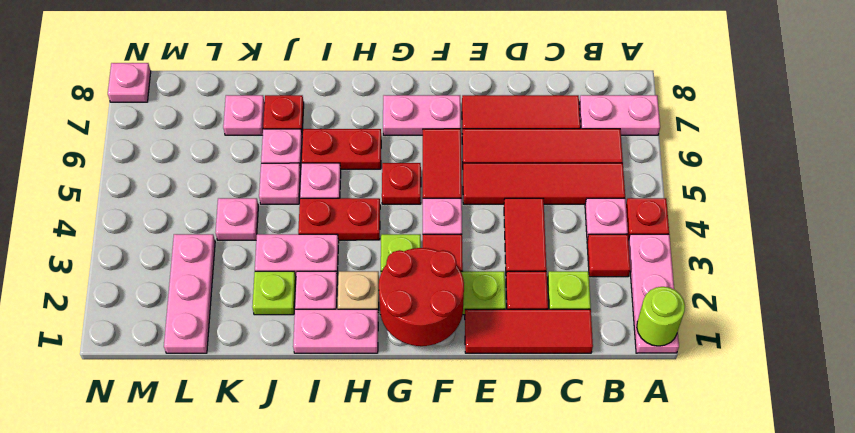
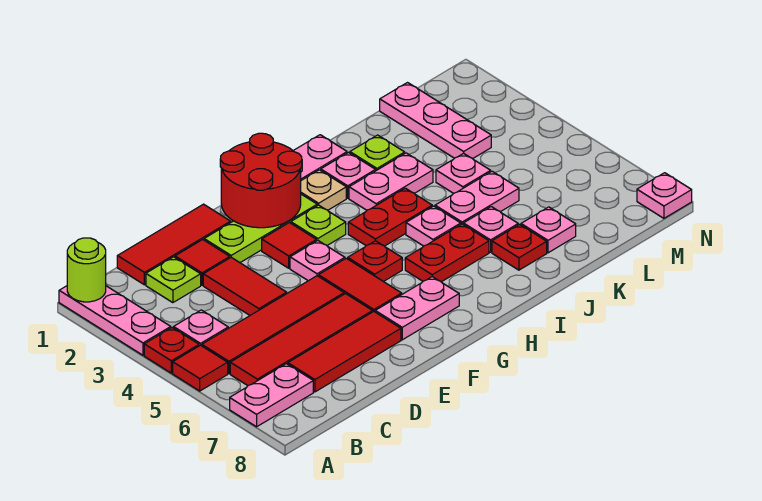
red 1x1 tile [587,234,630,277] -> red 1x1 tile moved to [173,345,228,391]
pink 1x1 plate [259,163,301,204] -> pink 1x2 plate [435,171,519,224]

